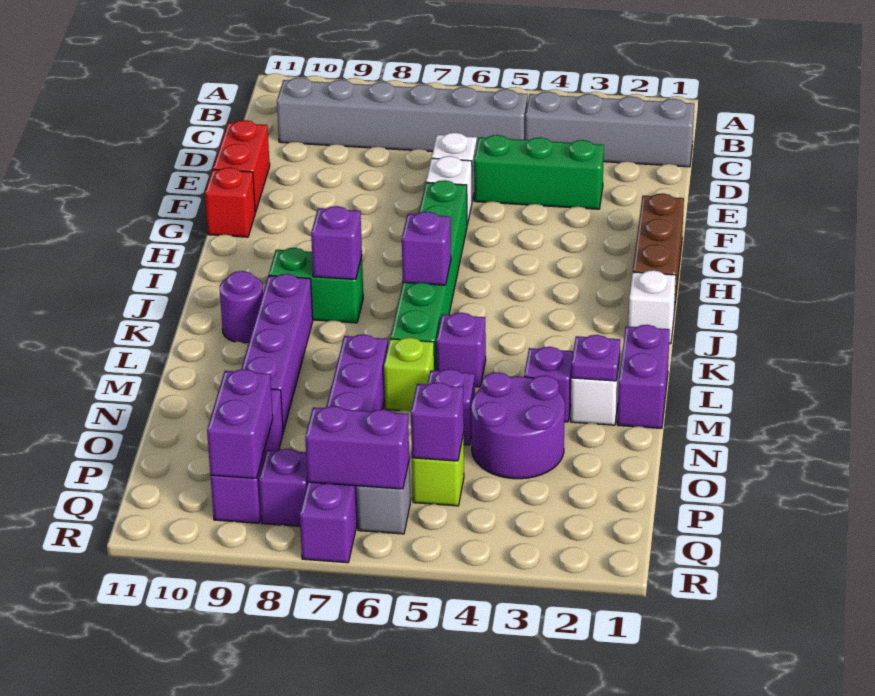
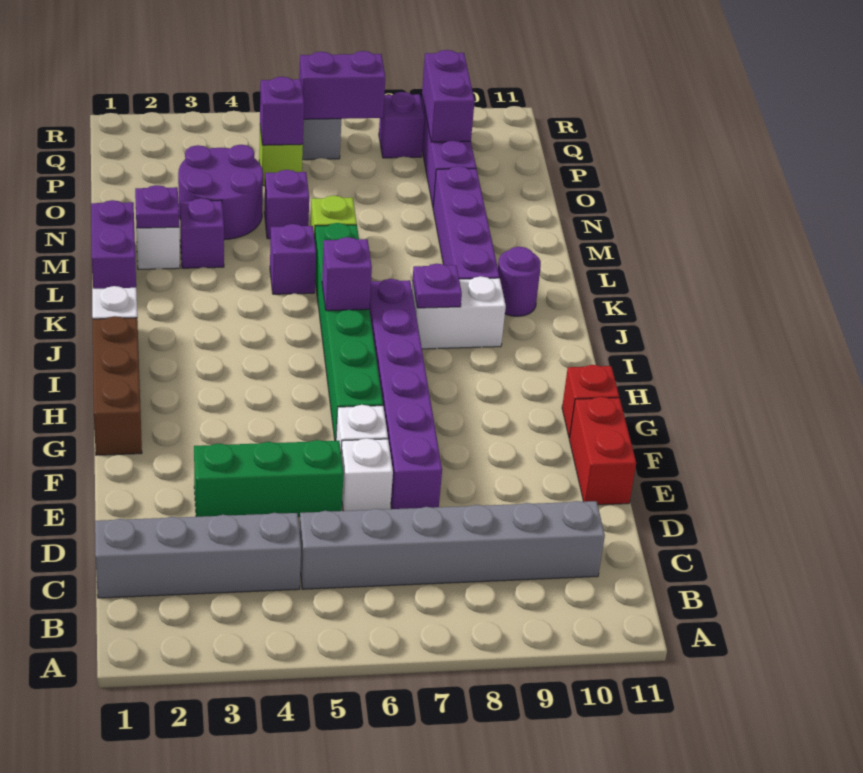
green 1x2 brick [269,248,363,323] -> white 1x2 brick [412,276,506,349]
purple 1x1 brick [311,206,362,279] -> purple 1x1 plate [413,264,462,308]
purple 1x6 brick [300,334,388,563] -> purple 1x6 brick moved to [369,279,442,509]

